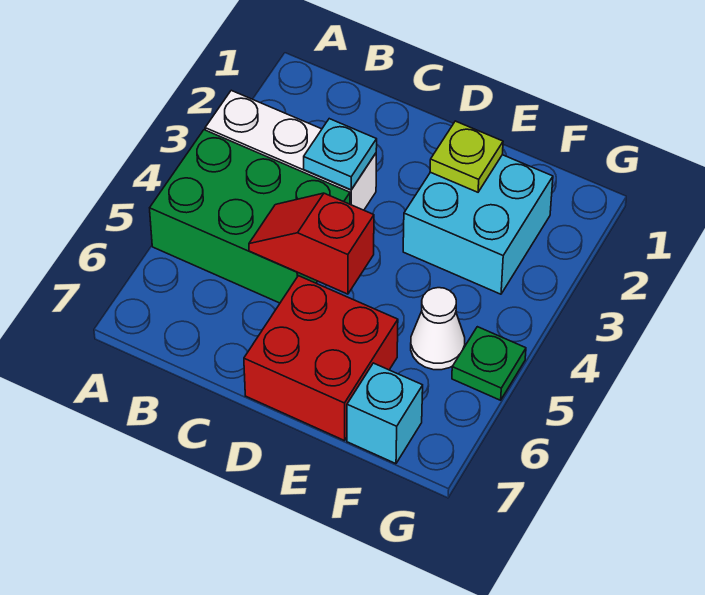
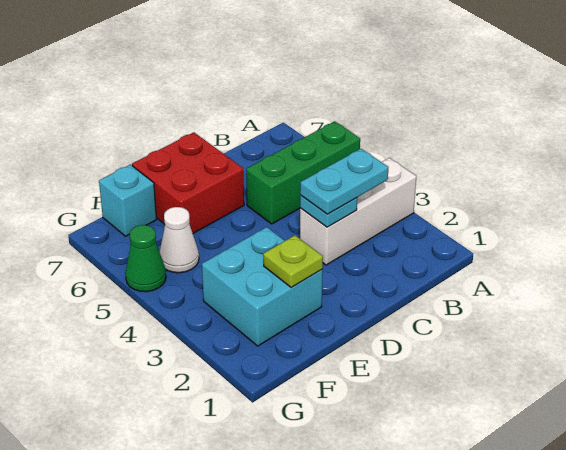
green 2x3 brick [150,130,350,303] -> green 1x3 brick [246,121,360,224]
none -> cyan 1x2 plate [300,149,388,214]
red 1x2 slope [249,193,374,294] -> none
green 1x1 plate [452,327,526,400] -> green 1x1 cone [126,225,166,292]

